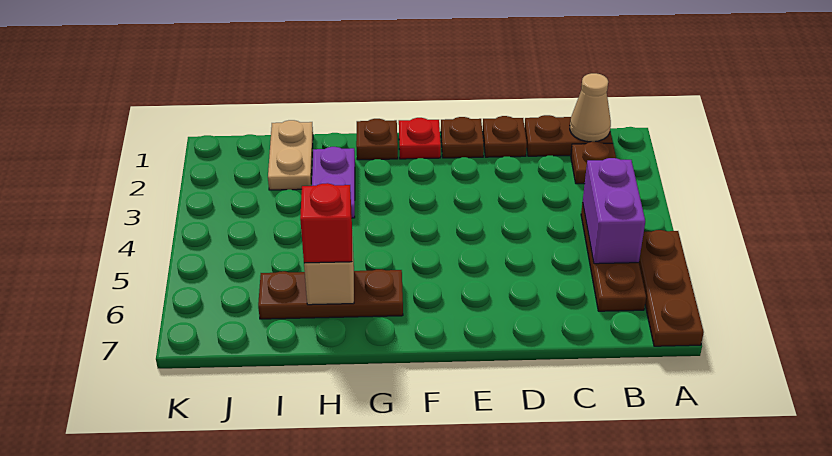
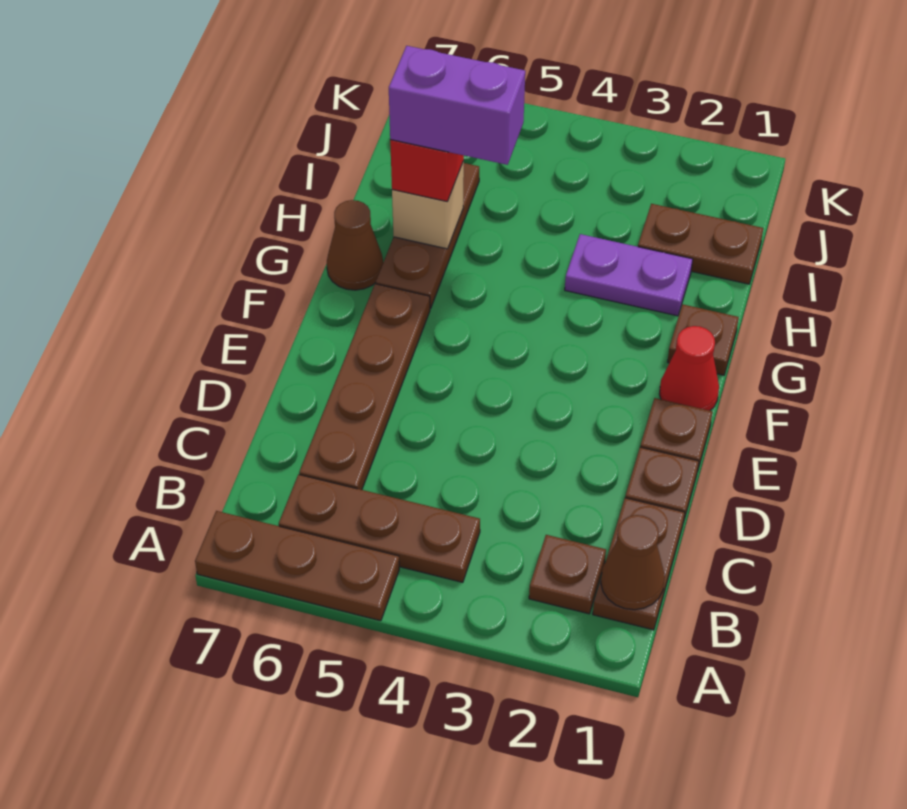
tan 1x1 cone [570,73,611,142] -> brown 1x1 cone [601,515,665,610]
purple 1x2 brick [583,158,645,264] -> purple 1x2 brick moved to [389,46,525,165]
none -> brown 1x4 plate [299,284,430,490]
red 1x1 plate [399,118,441,159] -> red 1x1 cone [659,326,719,411]
none -> brown 1x1 cone [327,200,383,290]
tan 1x2 plate [268,120,313,190] -> brown 1x2 plate [638,204,763,284]

